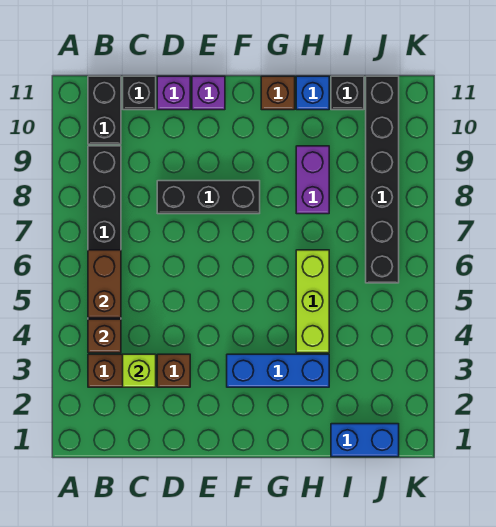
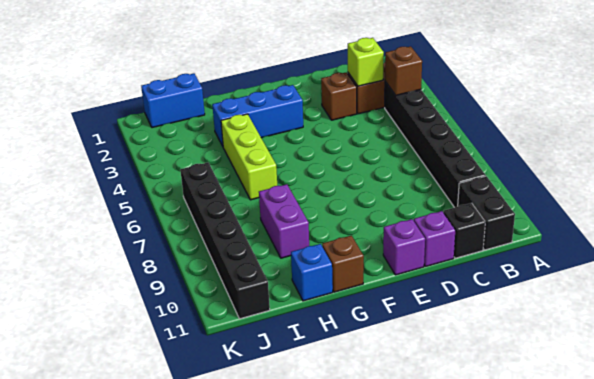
brown 1x2 brick [88,250,121,318] -> none
black 1x3 brick [157,181,260,214] -> none
black 1x1 brick [331,76,364,110] -> none

